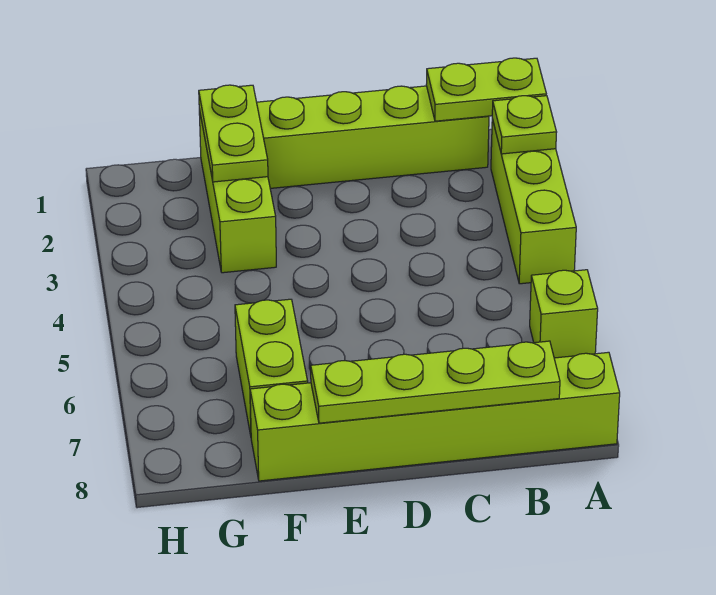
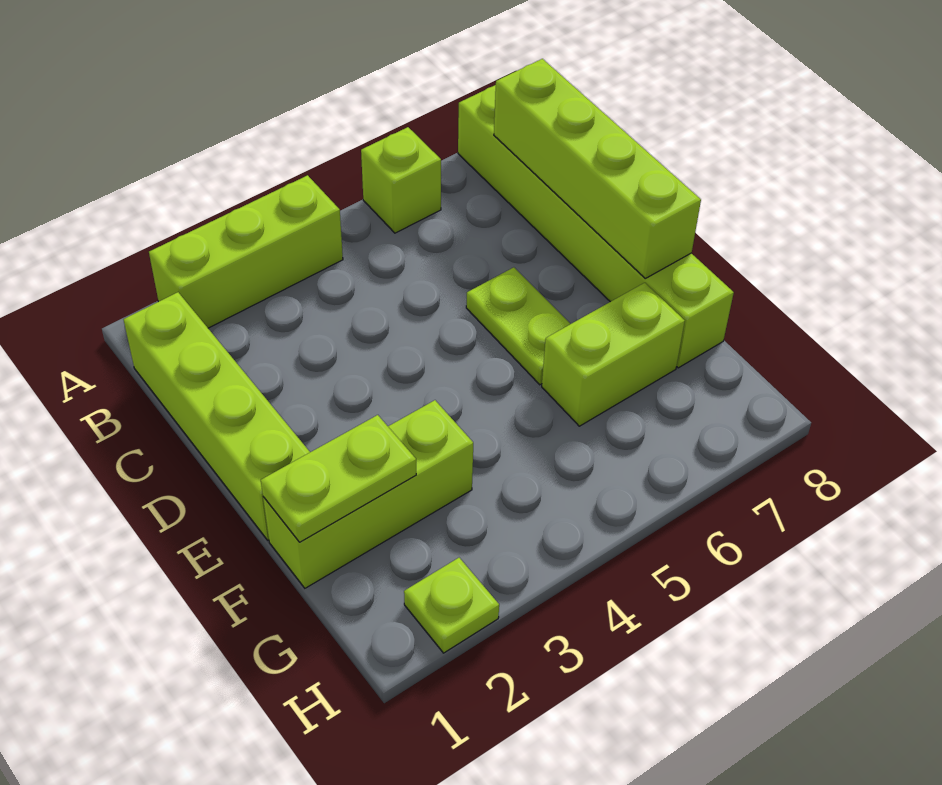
lime 1x2 plate [426,58,546,121] -> lime 1x2 plate moved to [466,267,570,385]
lime 1x1 plate [492,96,557,154] -> lime 1x1 plate moved to [404,558,499,653]
lime 1x4 plate [311,341,560,423] -> lime 1x4 brick [494,59,701,278]

